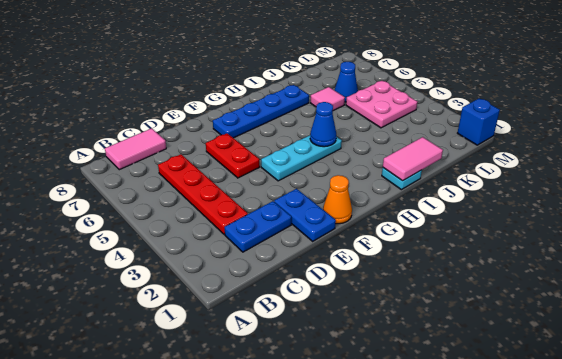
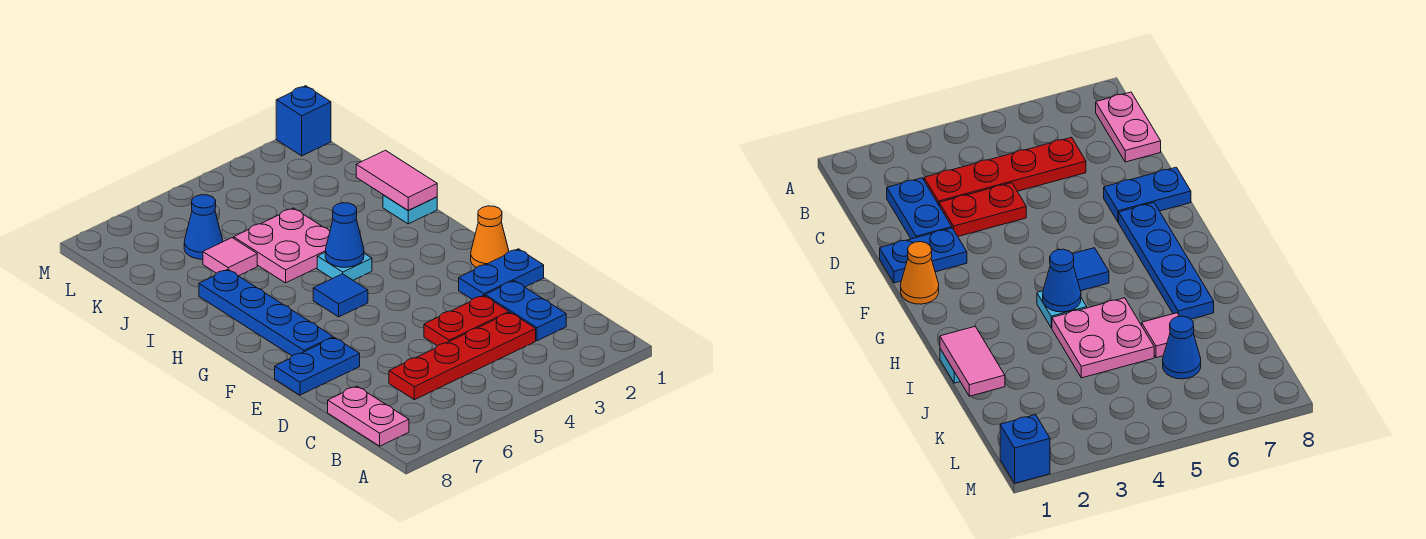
pink 1x2 tile [105,128,166,170] -> pink 1x2 plate [328,386,409,446]
red 1x2 plate [206,133,260,178] -> red 1x2 plate moved to [424,295,509,346]
none -> blue 1x2 plate [275,337,360,395]
cyan 1x3 plate [261,135,342,181] -> cyan 1x1 plate [317,253,372,280]
none -> blue 1x1 tile [313,274,368,317]
pink 2x2 plate [346,81,417,128] -> pink 2x2 plate moved to [234,208,330,283]

